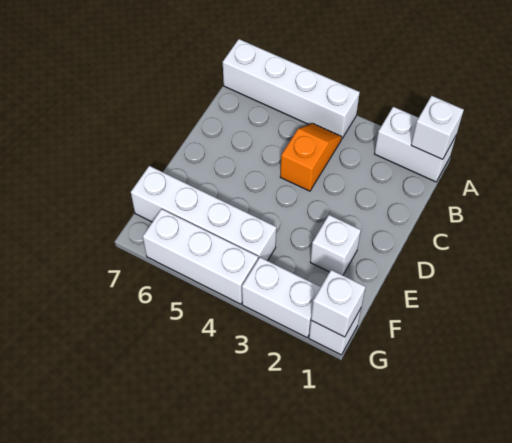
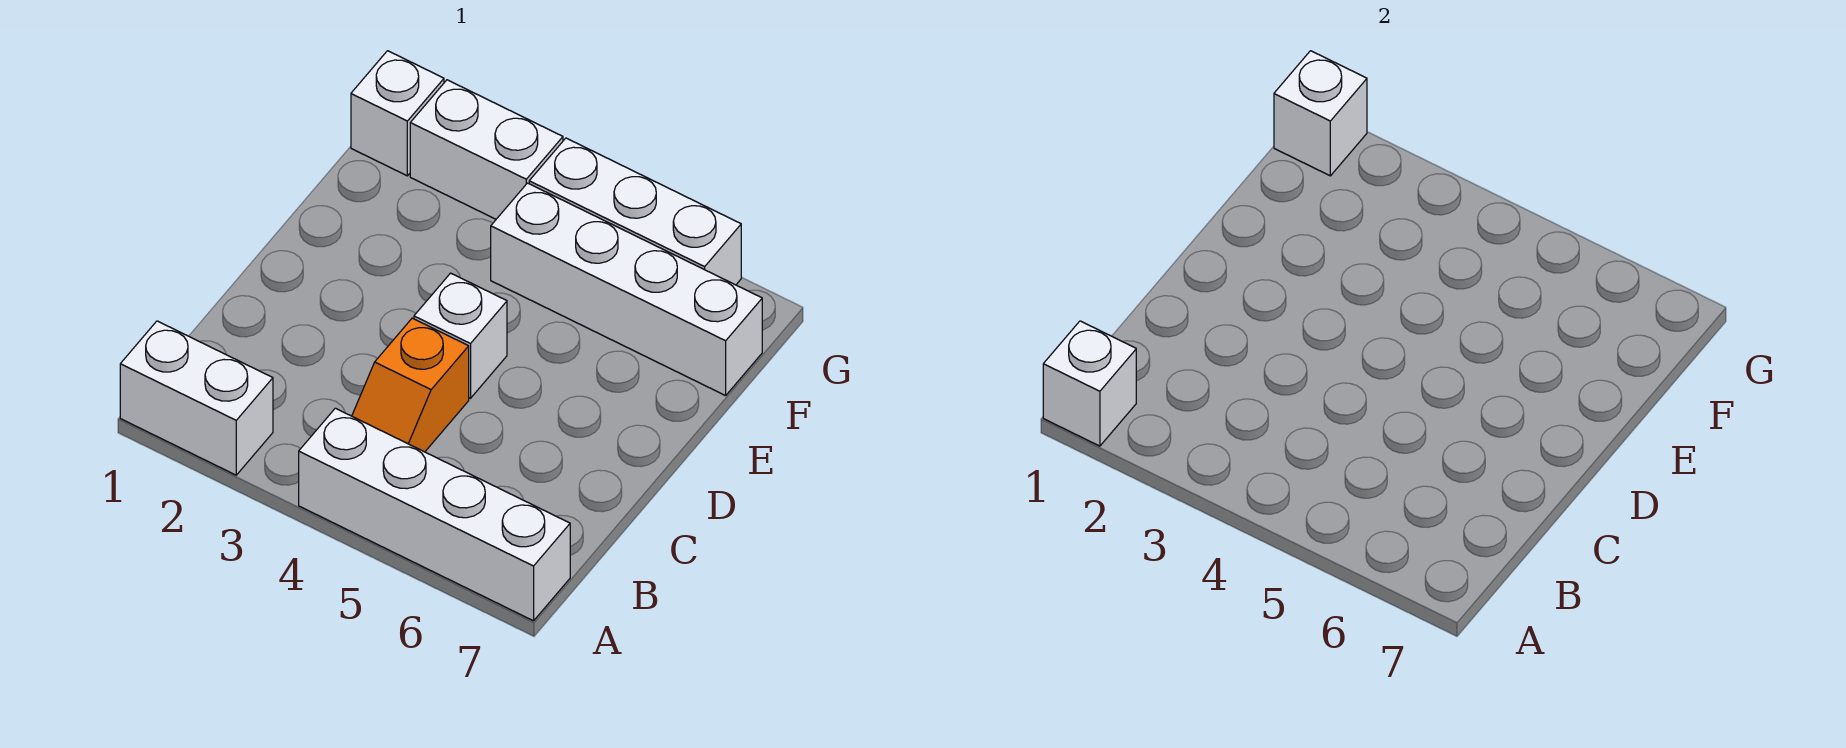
white 1x1 brick [310,215,361,275] -> white 1x1 brick moved to [414,273,507,398]

